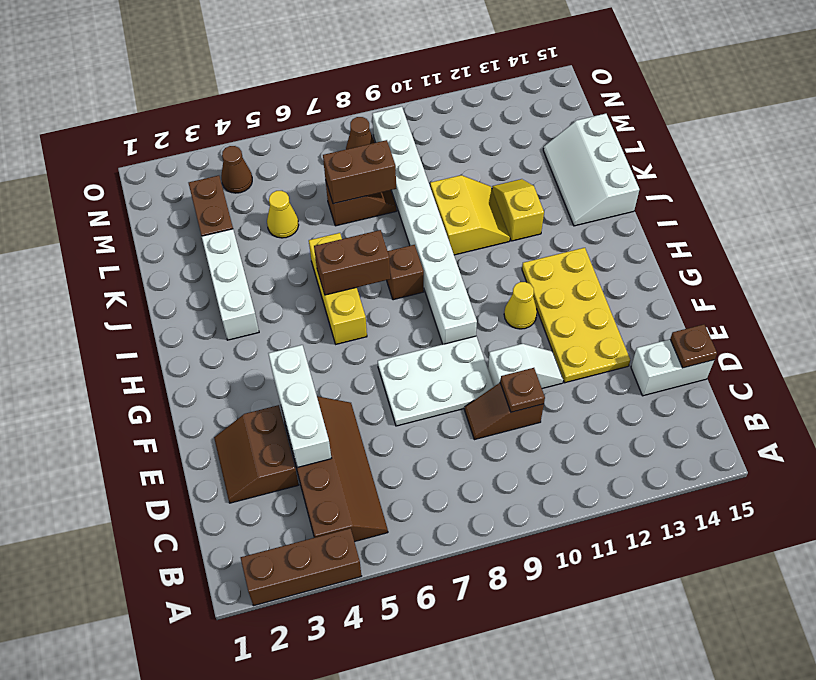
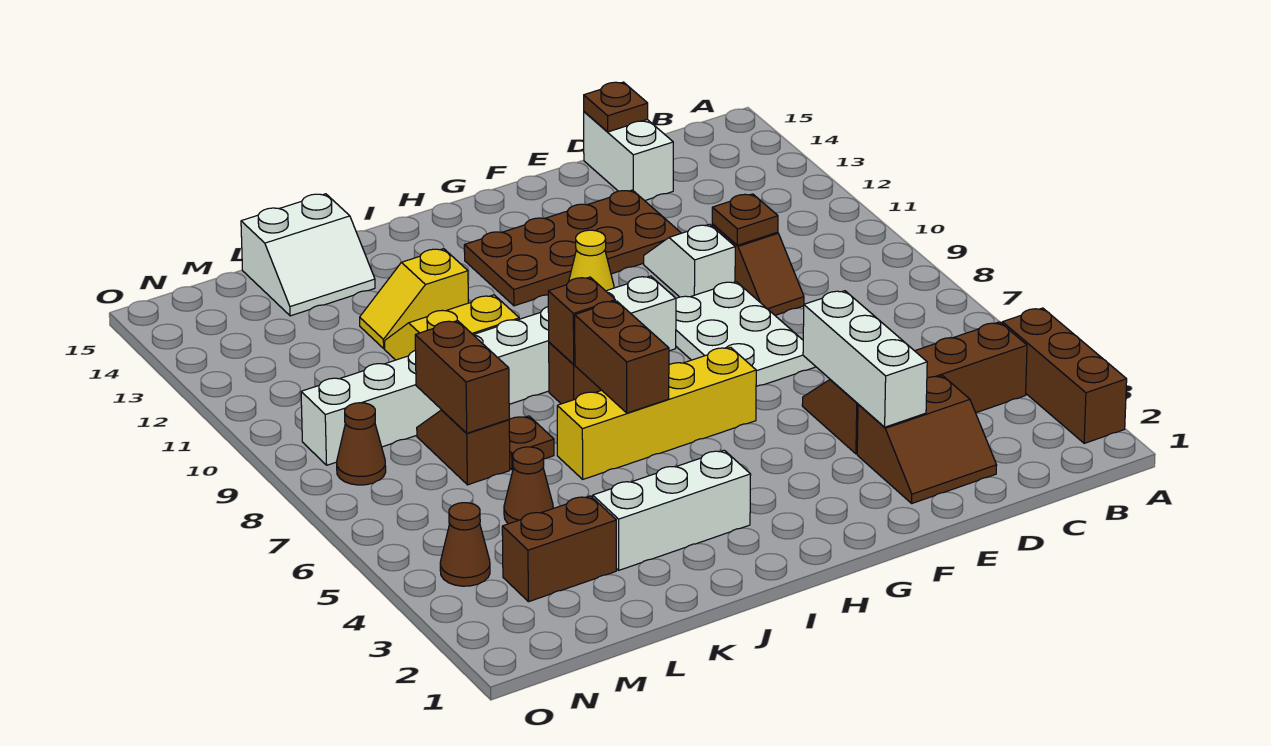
white 1x3 brick [268,345,331,468] -> white 1x3 brick turned to [803,291,927,427]
yellow 2x4 plate [522,248,630,383] -> brown 2x4 plate [464,190,681,306]
yellow 1x3 brick [309,233,367,344] -> yellow 1x4 brick [557,347,756,479]
none -> brown 1x1 brick [548,277,615,364]
white 2x3 slope [543,114,639,226] -> white 2x2 slope [241,194,375,316]
none -> brown 1x1 plate [509,416,554,470]
yellow 1x1 cone [267,191,299,238] -> brown 1x1 cone [504,447,553,524]

